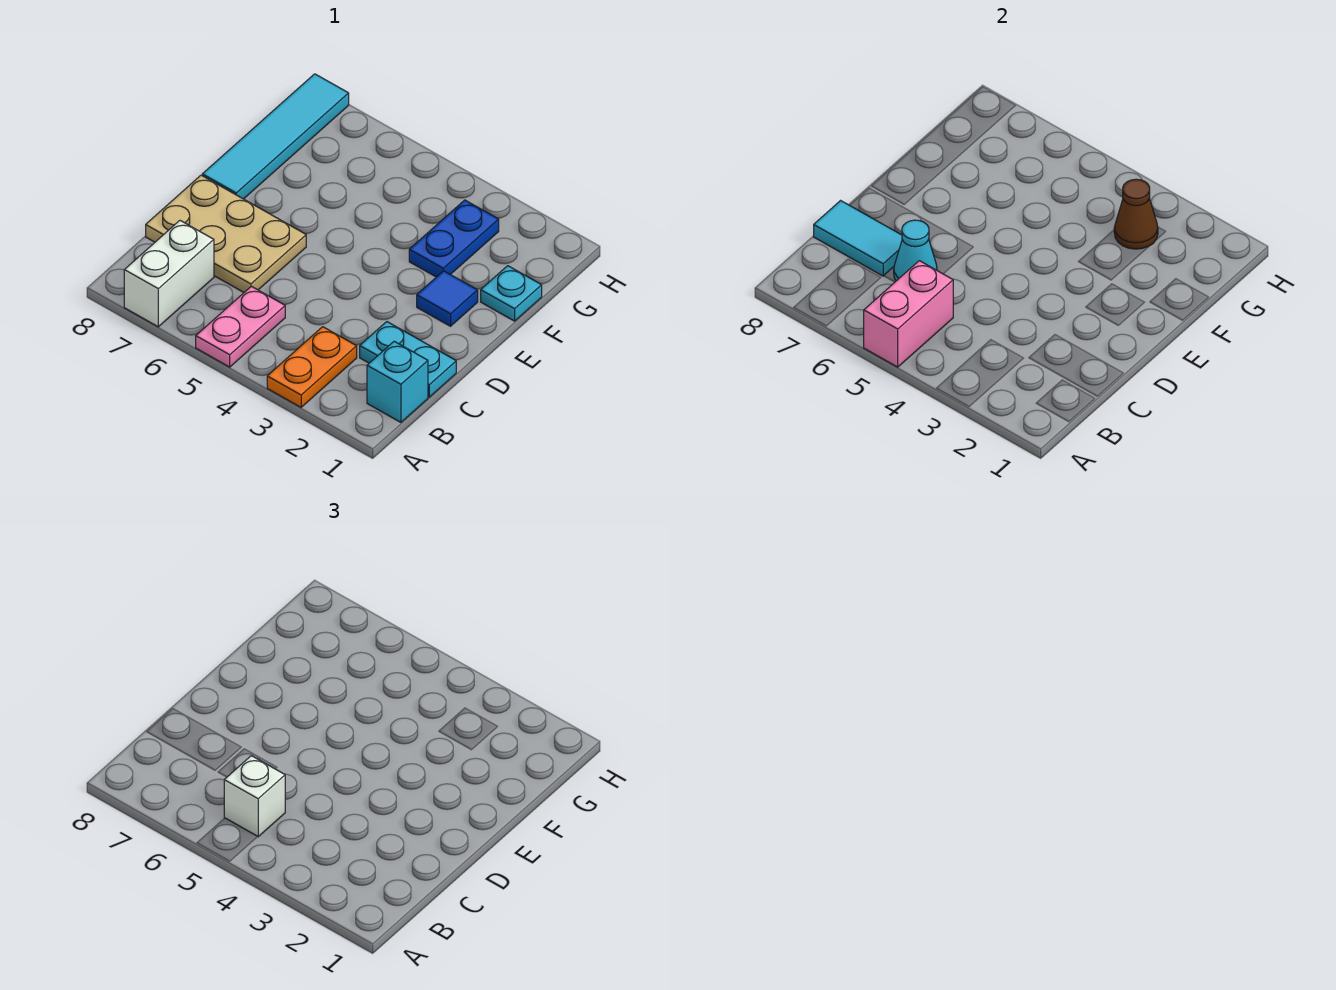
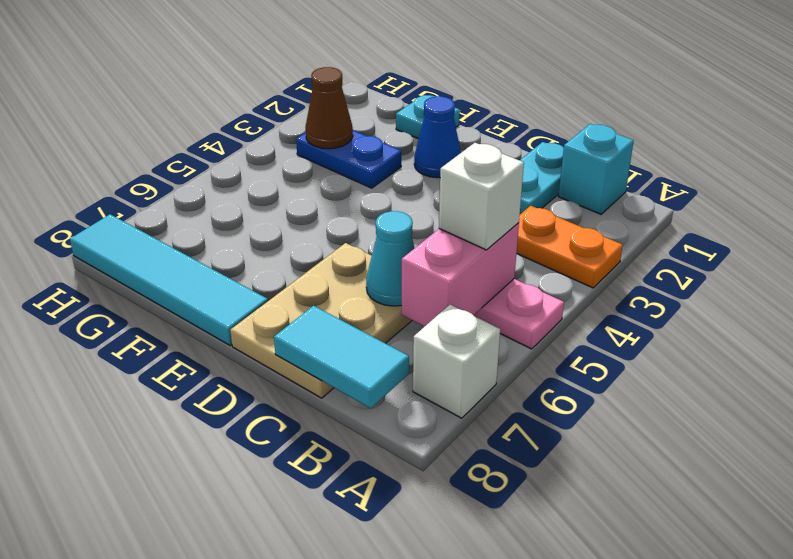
pink 1x2 brick [864,261,953,367] -> pink 1x2 brick turned to [402,223,519,327]
white 1x2 brick [124,221,214,327] -> white 1x1 brick [413,304,500,418]
cyan 1x2 tile [814,201,902,276] -> cyan 1x2 tile turned to [274,306,409,408]
blue 1x1 tile [417,271,478,326] -> blue 1x1 cone [414,96,461,178]

